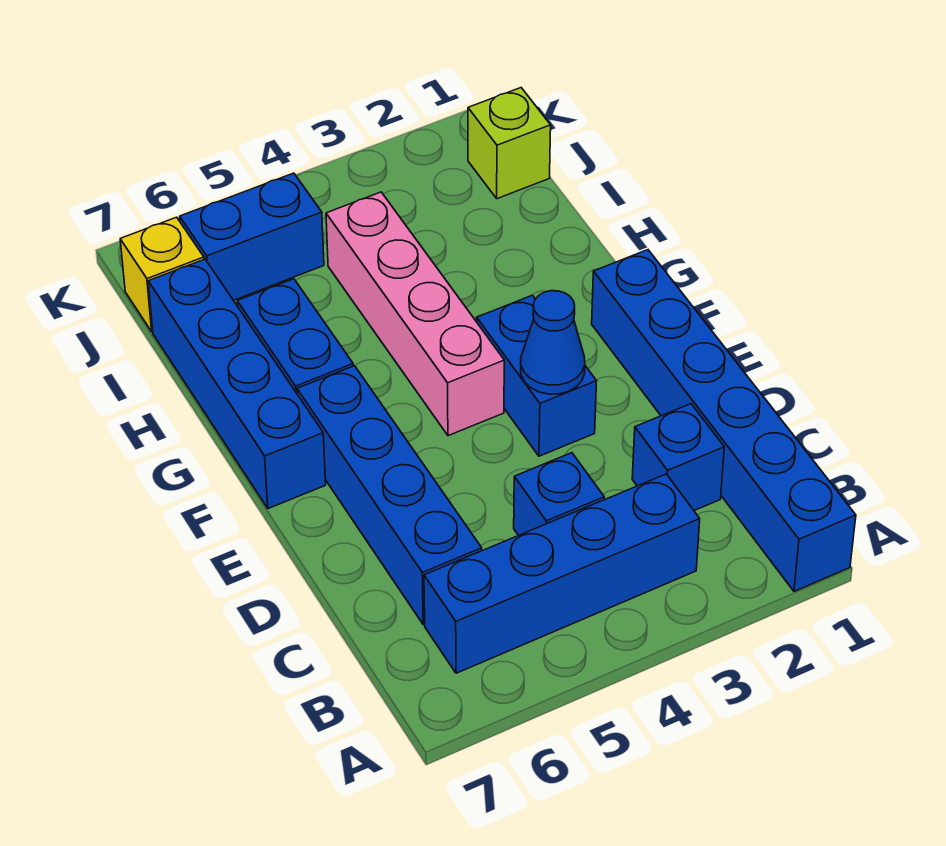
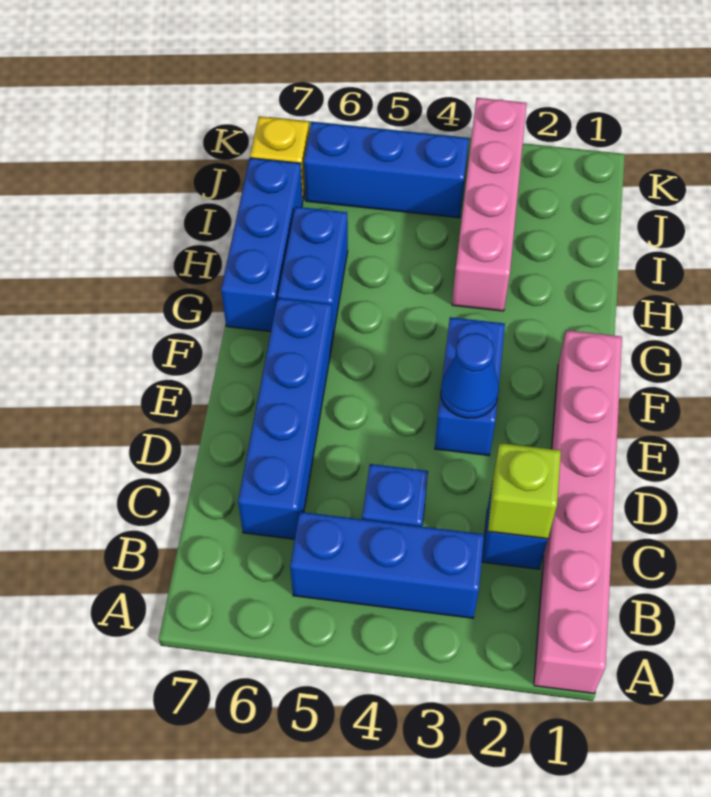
blue 1x6 brick [592,250,856,591] -> pink 1x6 brick [534,330,622,693]
blue 1x4 brick [424,474,700,673] -> blue 1x3 brick [290,512,484,618]
pink 1x4 brick [326,192,504,436] -> pink 1x4 brick moved to [452,98,527,311]
blue 1x4 brick [148,259,326,509] -> blue 1x3 brick [221,158,303,332]
lime 1x1 brick [468,88,551,199] -> lime 1x1 brick moved to [488,443,561,539]
blue 1x2 brick [180,173,324,300] -> blue 1x3 brick [304,122,469,218]

